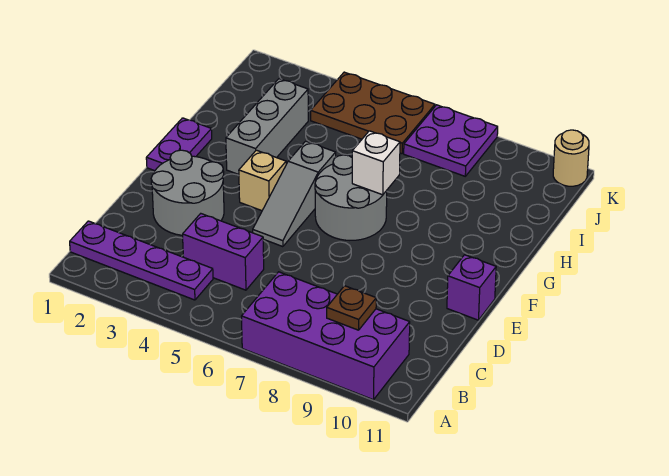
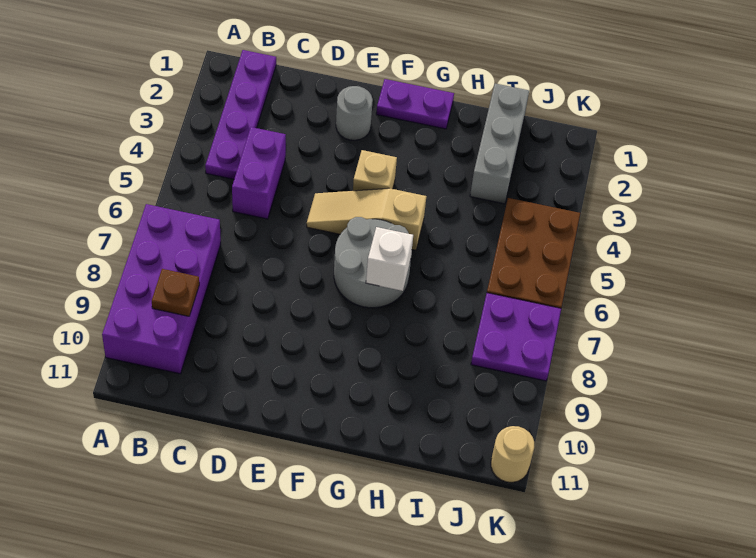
grey 2x2 round brick [151,150,224,235] -> grey 1x1 round brick [336,86,373,140]
grey 1x3 slope [253,141,336,247] -> tan 1x3 slope [307,188,426,250]
purple 1x1 brick [447,255,496,320] -> none
grey 1x3 brick [226,79,308,174] -> grey 1x3 brick turned to [470,84,529,204]

